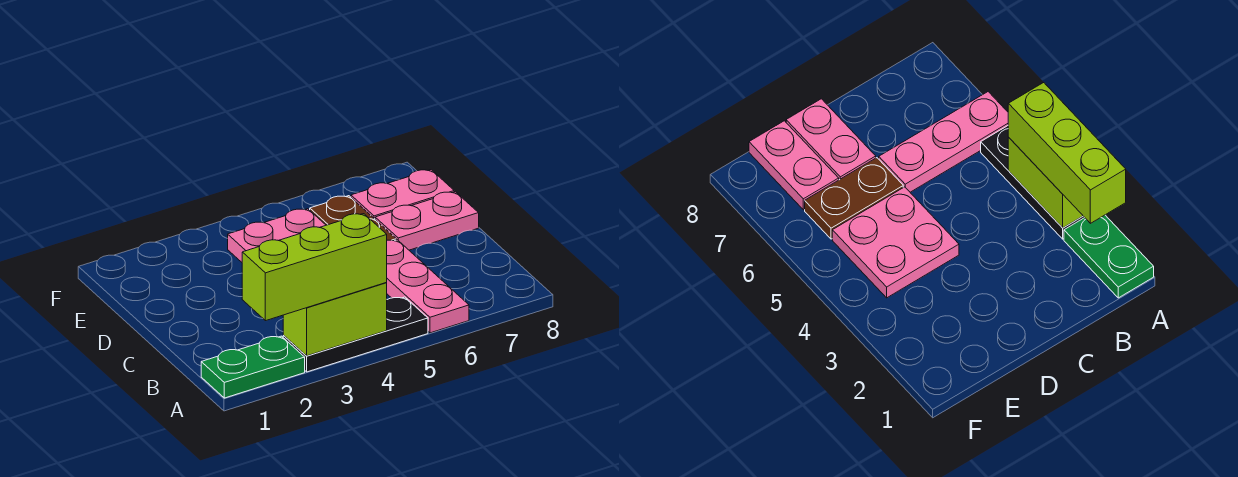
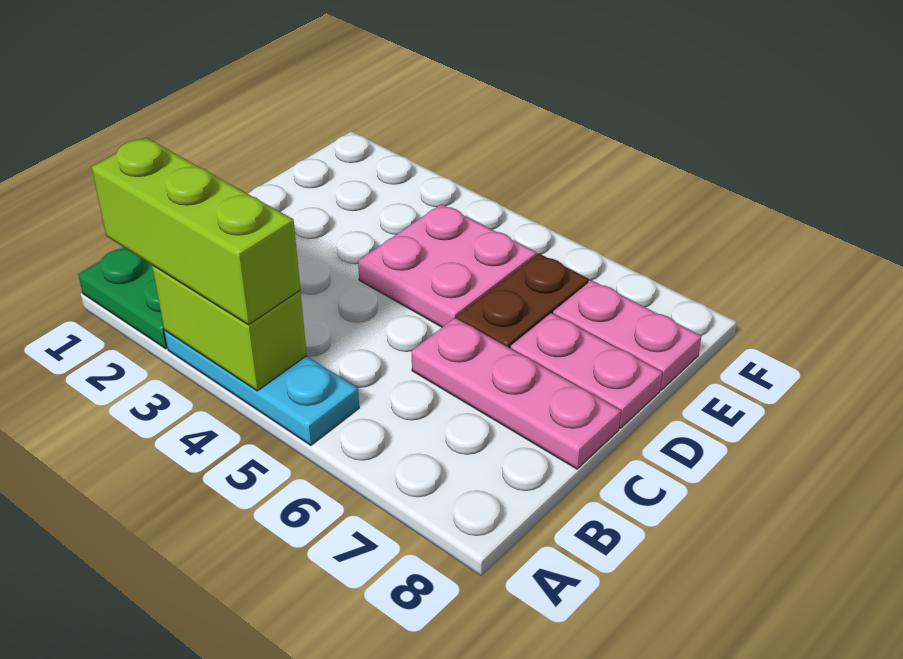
black 1x3 plate [283,297,428,372] -> cyan 1x3 plate [165,331,359,445]
pink 1x3 plate [387,240,469,333] -> pink 1x3 plate turned to [412,318,621,469]

